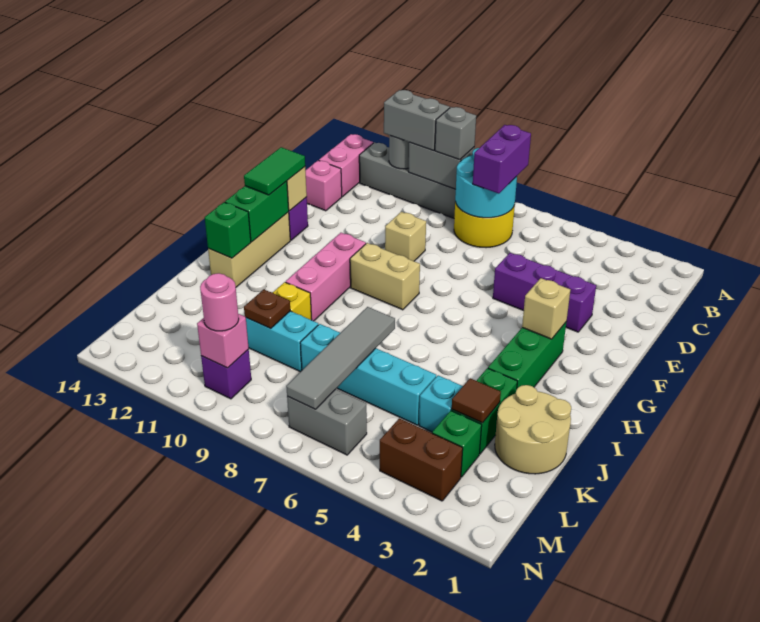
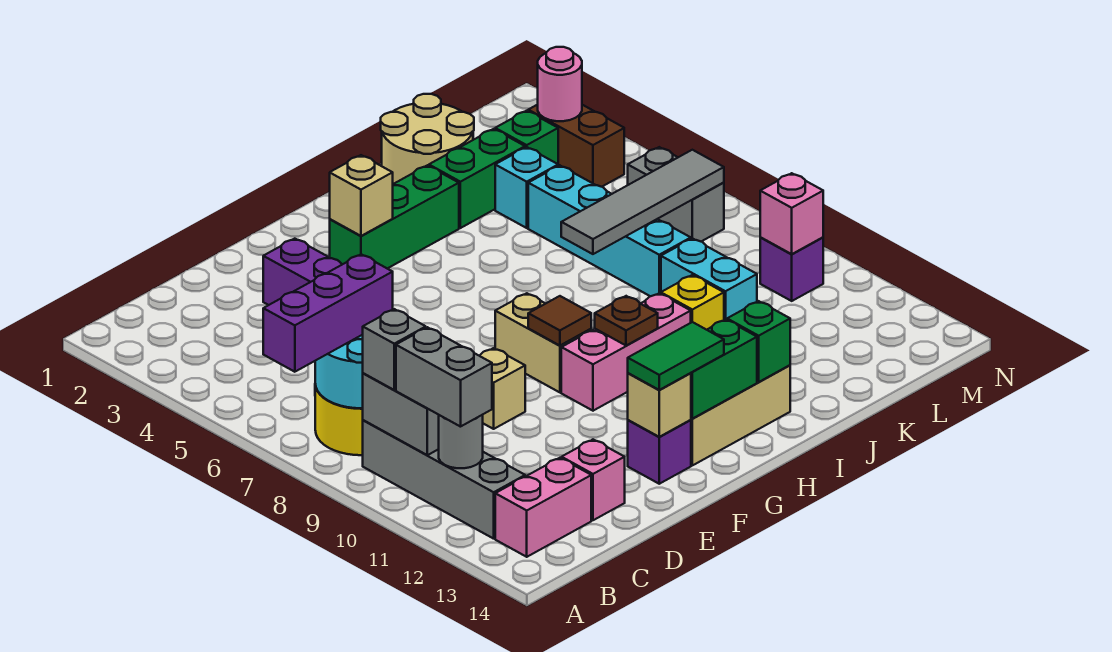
purple 1x2 brick [473,125,531,194] -> purple 1x3 brick [263,254,393,372]
brown 1x1 tile [452,378,501,423] -> brown 1x1 tile moved to [528,296,591,346]
brown 1x1 plate [244,290,290,329] -> brown 1x1 plate moved to [595,296,658,346]
pink 1x1 round brick [200,273,239,331] -> pink 1x1 round brick moved to [538,47,582,121]

